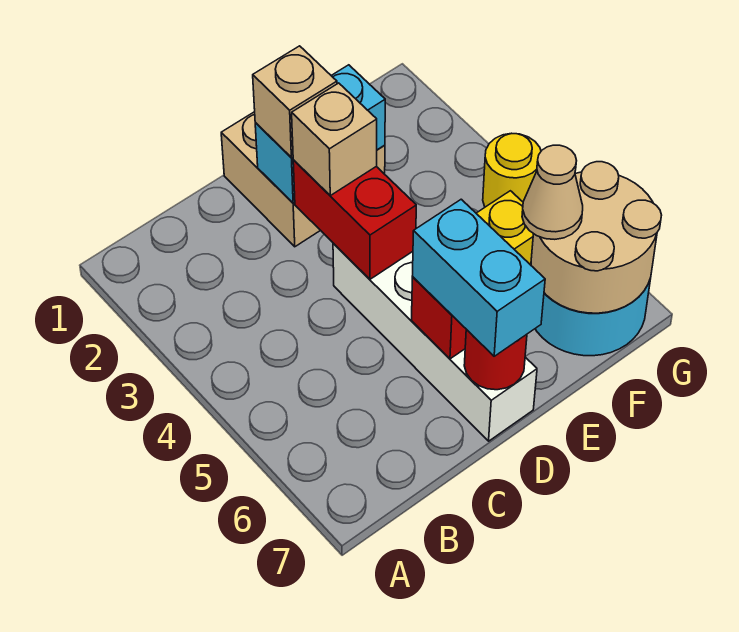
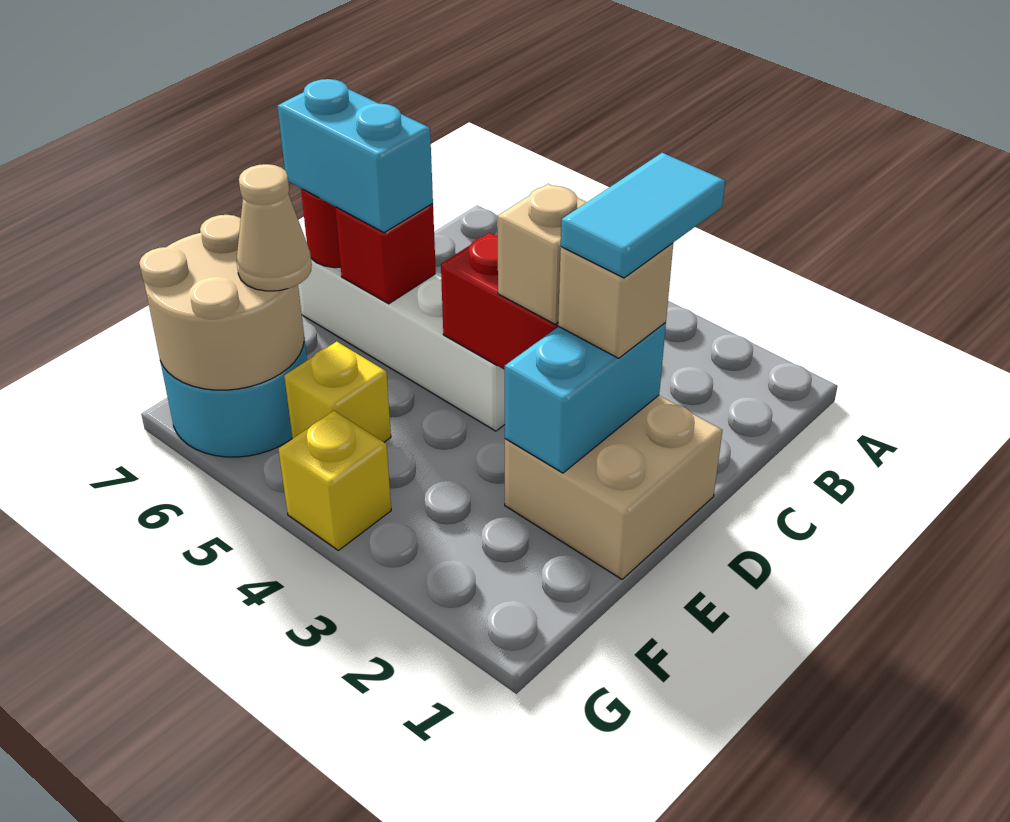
none -> cyan 1x2 tile [561,153,725,278]
yellow 1x1 round brick [483,133,541,207] -> yellow 1x1 brick [279,411,391,550]

